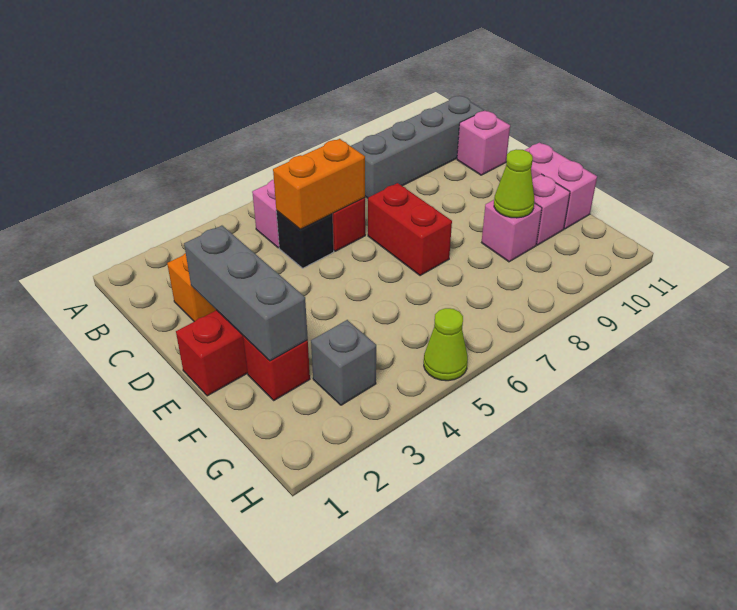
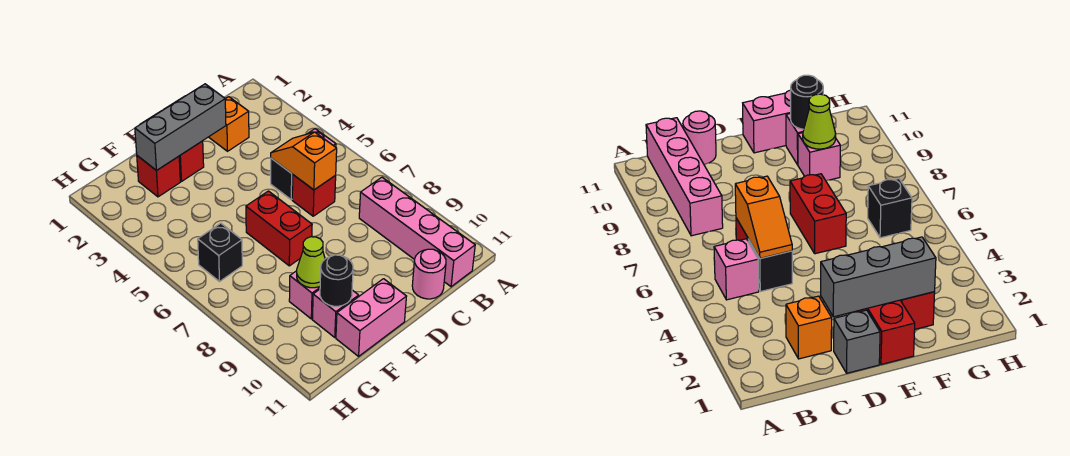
grey 1x4 brick [351,96,484,198] -> pink 1x4 brick [359,177,475,287]
orange 1x2 brick [273,139,365,229] -> orange 1x2 slope [271,132,337,190]
pink 1x1 brick [457,111,510,175] -> pink 1x1 round brick [412,249,446,299]
red 1x2 brick [368,183,452,276] -> red 1x2 brick turned to [246,191,312,266]
none -> black 1x1 round brick [320,255,353,306]
grey 1x1 brick [311,320,376,405] -> grey 1x1 brick moved to [834,310,880,373]
none -> black 1x1 brick [198,223,242,282]
lime 1x1 cone [424,308,468,381] -> none

